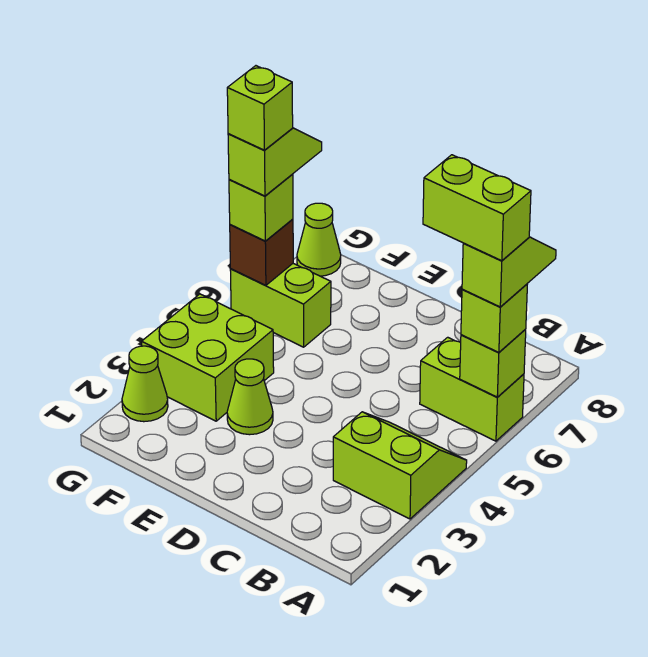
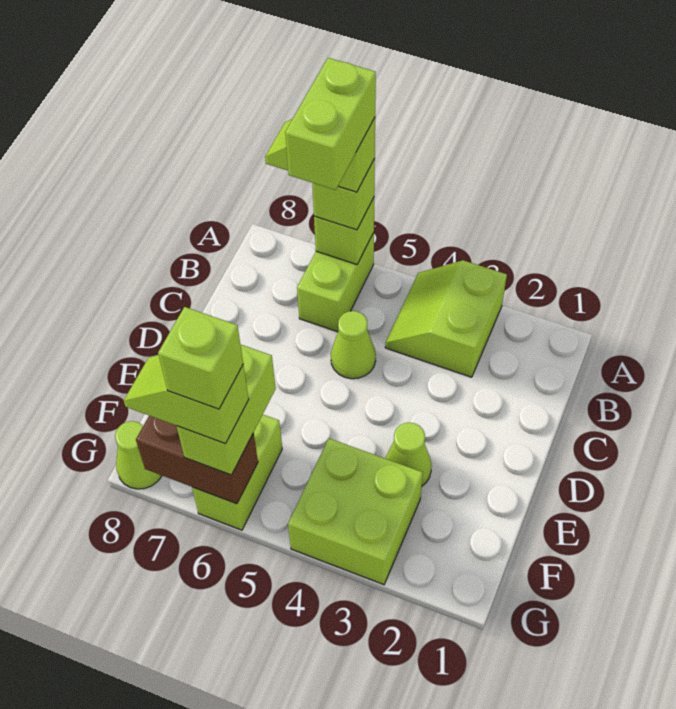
lime 1x1 cone [122,346,168,422] -> lime 1x1 cone moved to [331,311,376,379]
brown 1x1 brick [230,219,293,286] -> brown 1x2 brick [136,416,258,504]
lime 1x1 brick [229,174,293,241] -> lime 1x2 brick [177,344,276,475]

